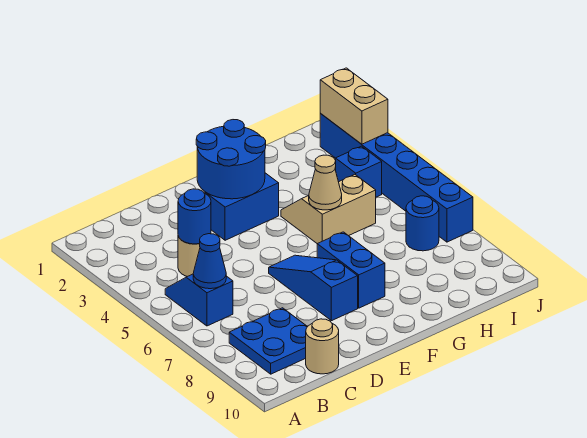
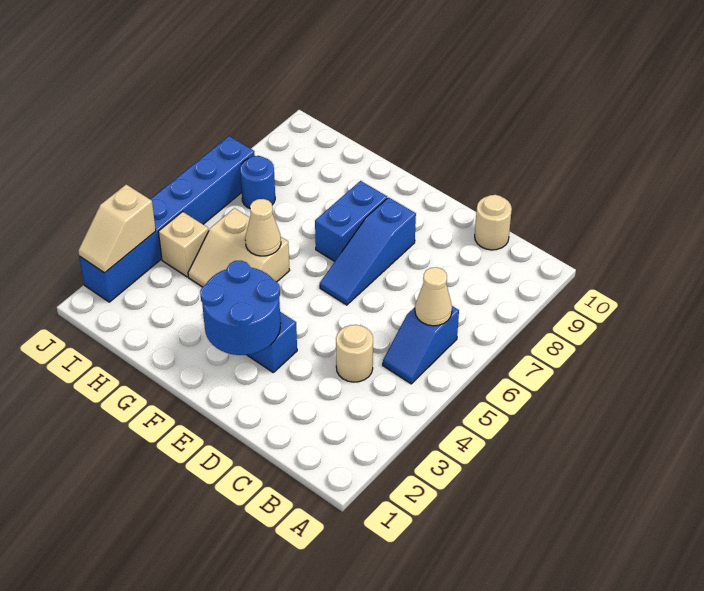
blue 1x1 cone [193,234,226,289] -> tan 1x1 cone [415,267,452,326]
blue 2x2 plate [229,308,307,374] -> none
blue 1x1 round brick [178,189,211,244] -> none
blue 1x1 brick [336,146,382,197] -> tan 1x1 brick [158,212,208,277]
tan 1x2 brick [320,68,388,144] -> tan 1x2 slope [78,184,156,273]

